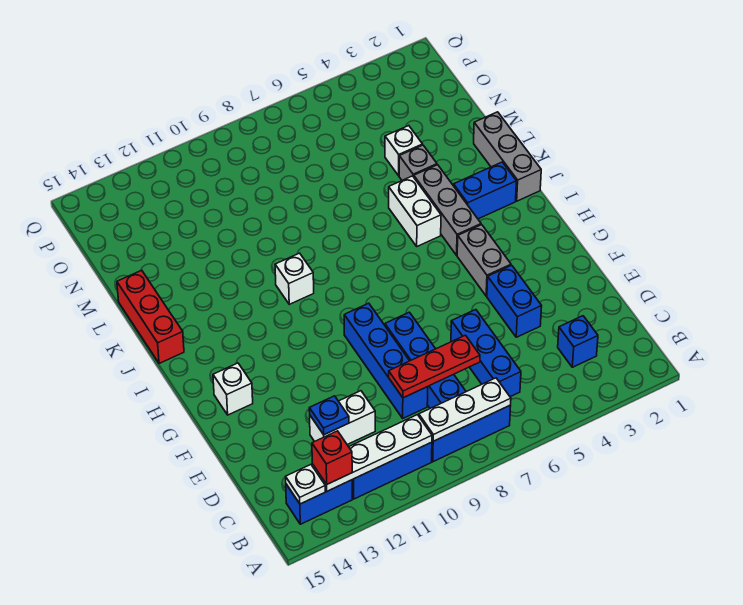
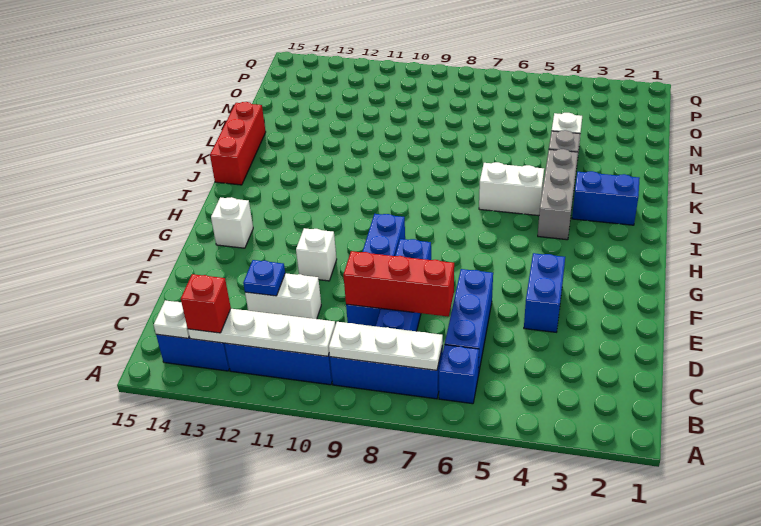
blue 1x1 brick [558,316,598,367] -> blue 1x1 brick moved to [439,345,479,404]
red 1x3 plate [389,335,480,398] -> red 1x3 brick [343,251,454,316]
grey 1x2 brick [457,225,511,296] -> none
grey 1x3 brick [474,112,541,201] -> none
white 1x2 brick [389,176,441,246] -> white 1x2 brick turned to [479,162,544,216]
white 1x1 brick [275,253,314,304] -> white 1x1 brick moved to [296,228,337,281]

